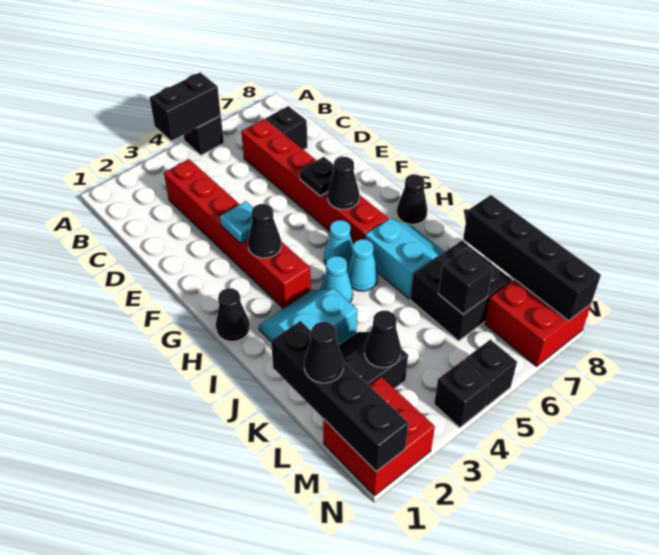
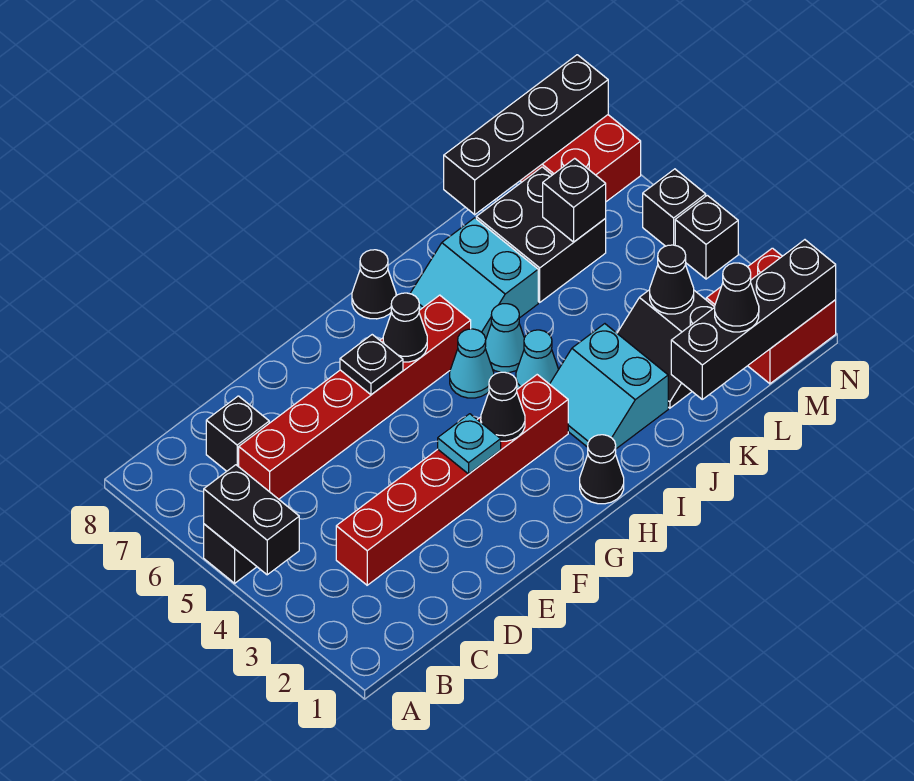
cyan 2x2 slope [365,219,444,299] -> cyan 2x2 slope turned to [410,218,538,339]

